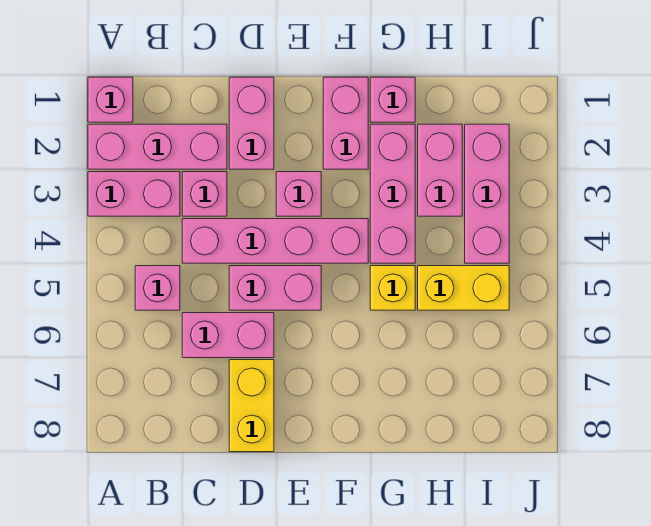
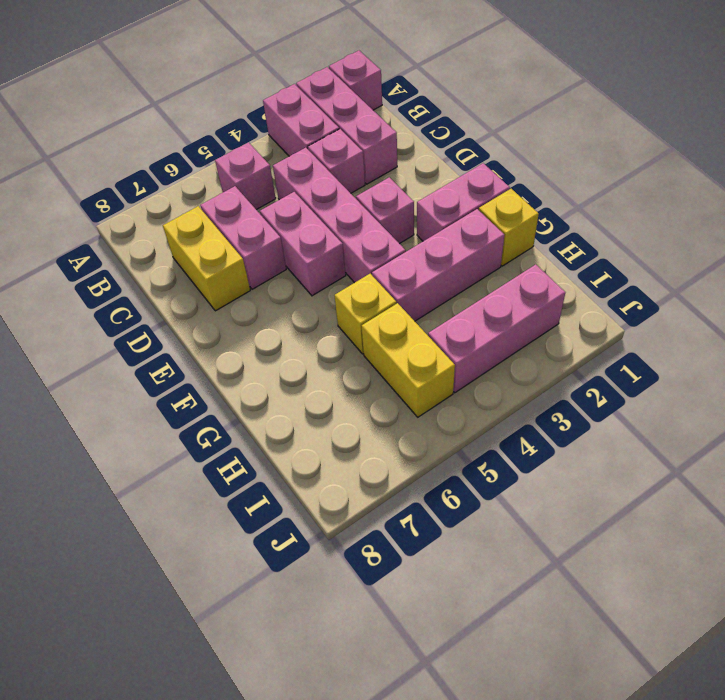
pink 1x2 brick [229,77,274,169] -> none
yellow 1x2 brick [229,360,274,452] -> yellow 1x2 brick turned to [163,206,250,311]
pink 1x1 brick [370,77,415,122] -> yellow 1x1 brick [479,189,539,266]
pink 1x2 brick [418,124,462,216] -> none

